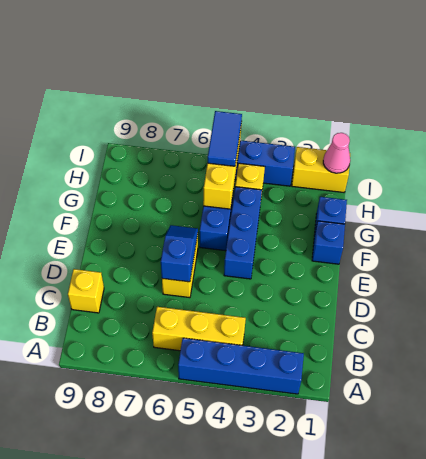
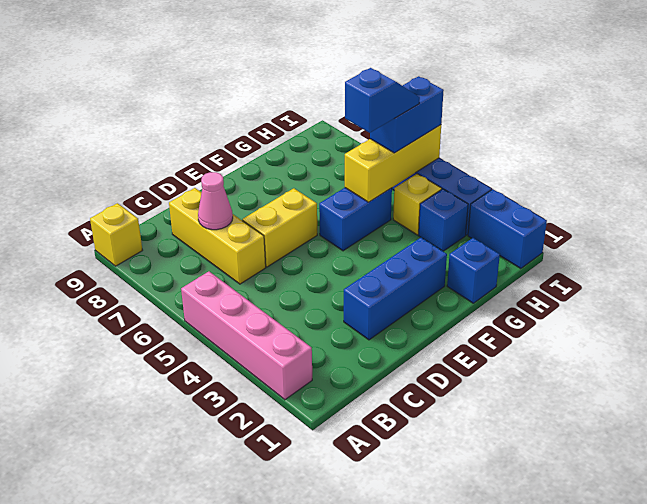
blue 1x4 brick [178,338,304,394] -> pink 1x4 brick [181,271,312,400]
yellow 1x3 brick [152,307,246,351] -> yellow 1x3 brick moved to [169,188,266,284]
yellow 1x1 brick [68,269,104,313] -> yellow 1x1 brick moved to [90,203,143,266]
blue 1x2 slope [161,225,198,282] -> blue 1x2 slope moved to [345,68,420,133]
blue 1x3 brick [224,187,262,279] -> blue 1x3 brick moved to [344,238,447,340]
blue 1x1 brick [312,221,345,264] -> blue 1x1 brick moved to [418,189,468,251]
blue 1x2 tile [208,111,242,166] -> blue 1x2 brick [370,76,444,153]
yellow 1x2 brick [292,147,349,192] -> blue 1x2 brick [468,189,547,269]
pink 1x1 cone [323,133,350,173] -> pink 1x1 cone moved to [198,172,233,230]

